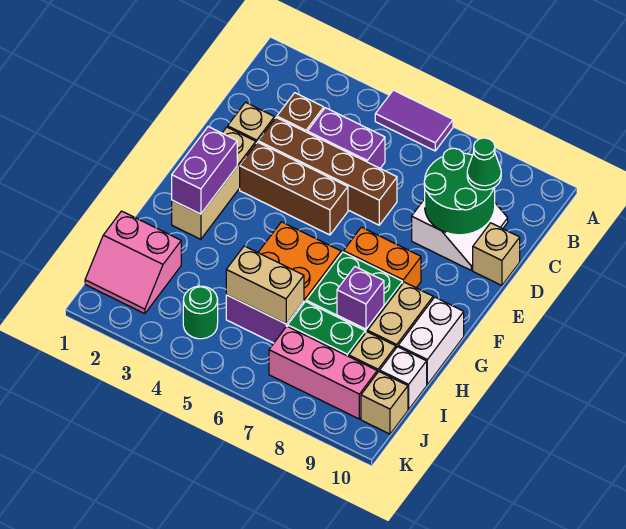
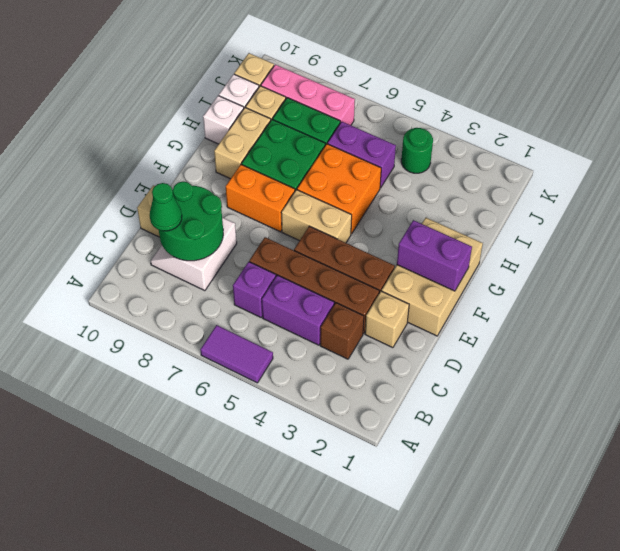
tan 1x3 brick [172,127,256,239] -> tan 2x3 brick [382,218,483,336]
purple 1x2 brick [172,127,237,214] -> purple 1x2 brick turned to [397,220,472,291]
white 1x2 brick [398,297,464,384] -> white 1x1 brick [203,96,244,144]
purple 1x1 brick [337,267,384,329] -> purple 1x1 brick moved to [233,262,276,317]
pink 2x2 slope [85,211,181,314] -> none
tan 1x2 brick [226,246,304,324] -> tan 1x2 brick moved to [281,190,352,243]

